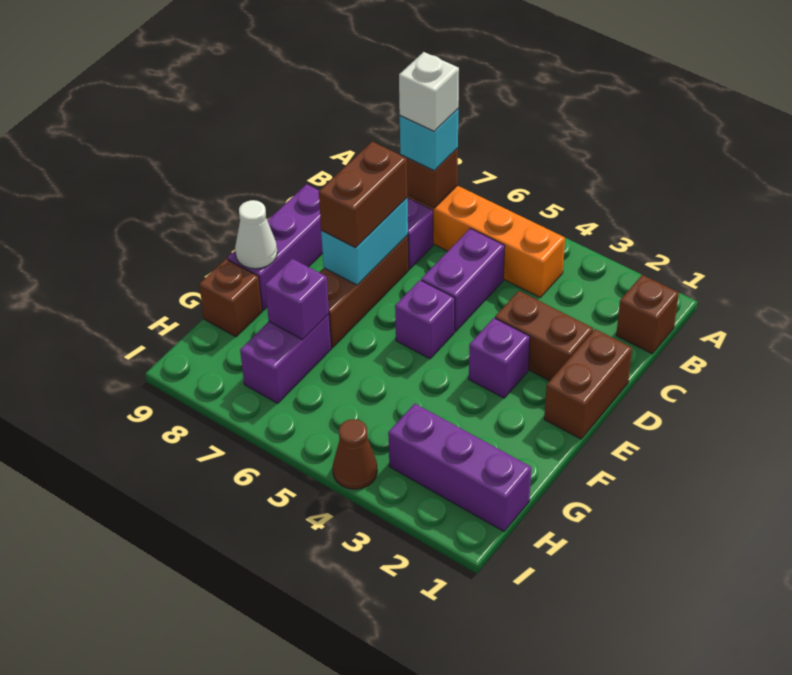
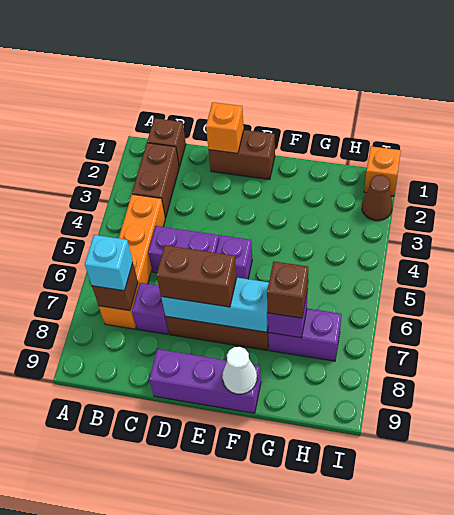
white 1x1 brick [399,52,459,131] -> none
none -> orange 1x1 brick [206,102,244,153]
brown 1x2 brick [495,291,593,381] -> brown 1x2 brick moved to [132,143,179,218]
cyan 1x2 brick [321,198,408,285] -> cyan 1x3 brick [161,278,269,332]
purple 1x1 brick [469,318,530,398] -> none
brown 1x1 brick [199,259,262,337] -> brown 1x1 brick moved to [267,261,308,318]
purple 1x3 brick [388,404,531,531] -> none
none -> orange 1x1 brick [364,146,401,196]
brown 1x1 cone [333,419,377,489] -> brown 1x1 cone moved to [362,175,393,221]

